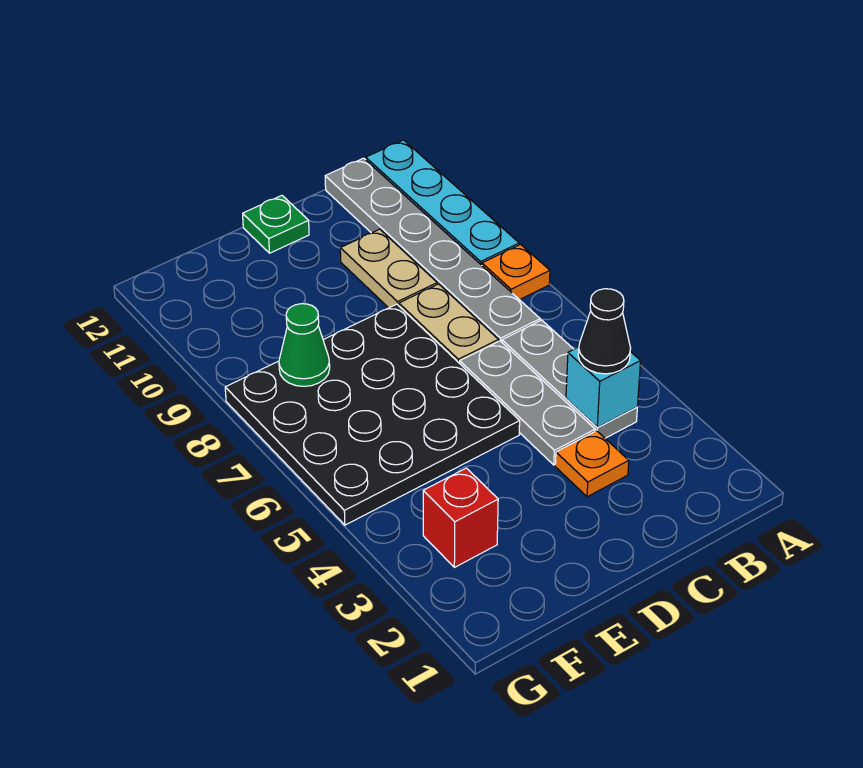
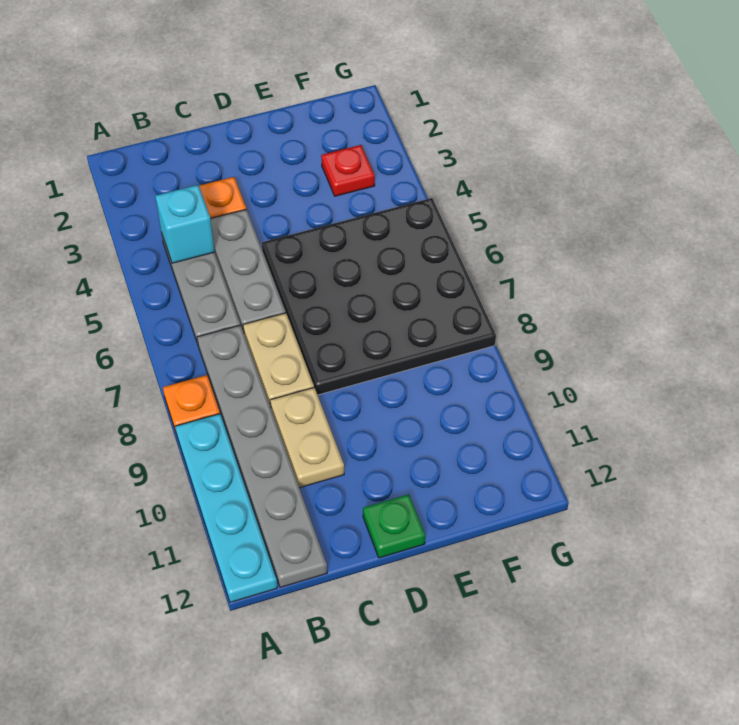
black 1x1 cone [578,289,631,374] -> none
red 1x1 brick [423,468,498,567] -> red 1x1 plate [321,145,375,196]
green 1x1 cone [279,304,330,386] -> none

